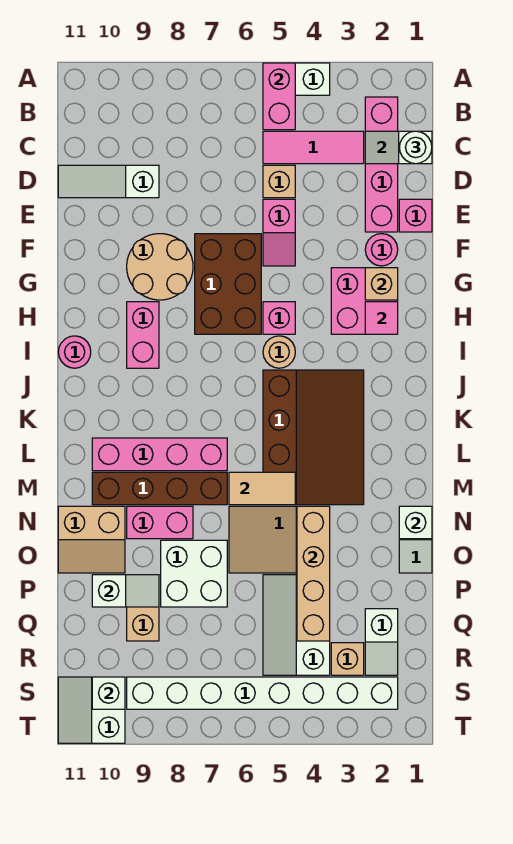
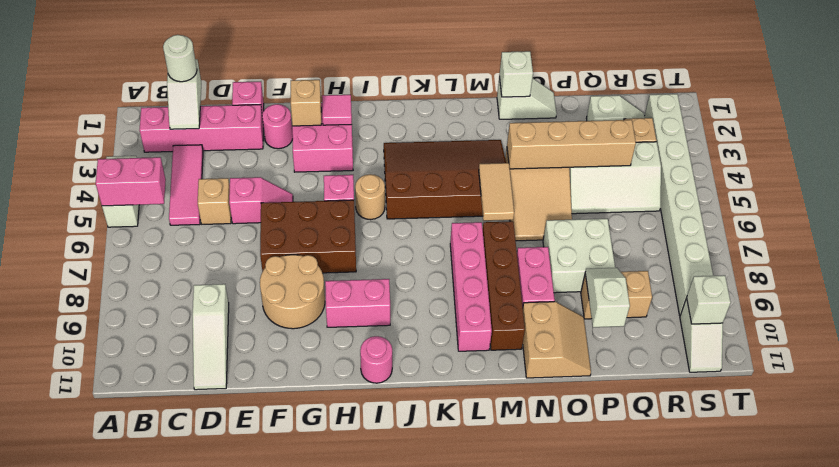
white 2x2 slope [58,677,125,743] -> white 1x2 slope [680,298,723,372]

